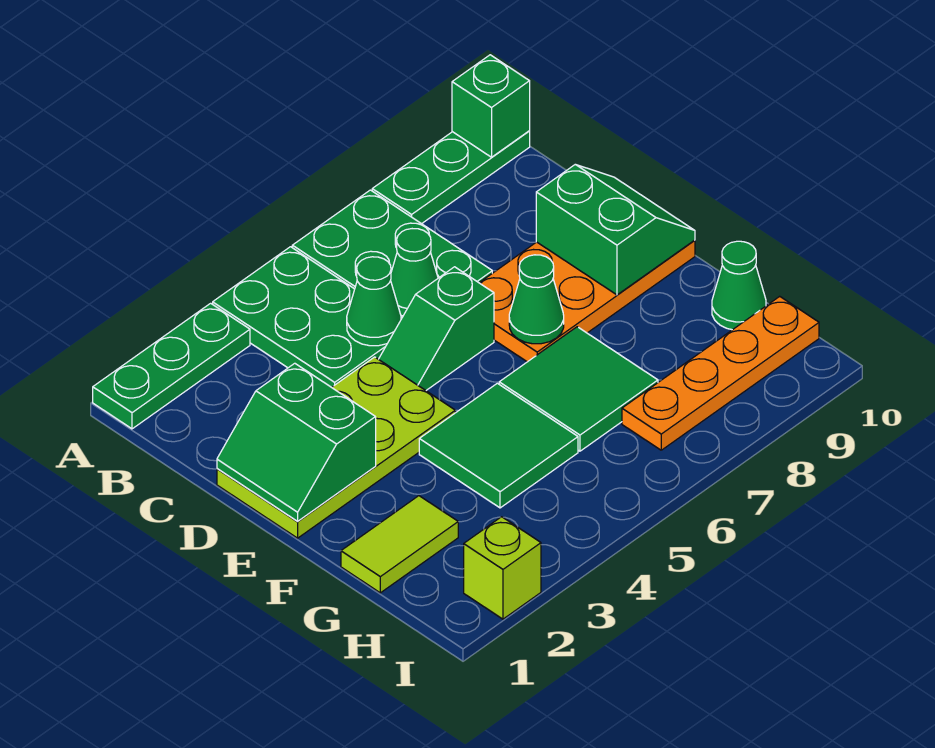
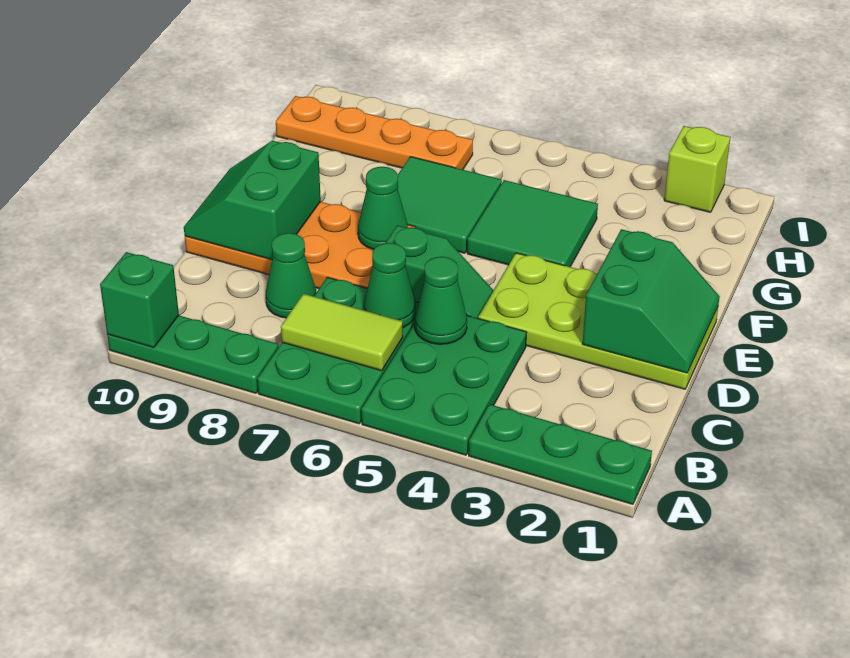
lime 1x2 tile [341,496,458,593] -> lime 1x2 tile moved to [281,294,403,371]
green 1x1 cone [712,241,766,330] -> green 1x1 cone moved to [266,233,316,318]

